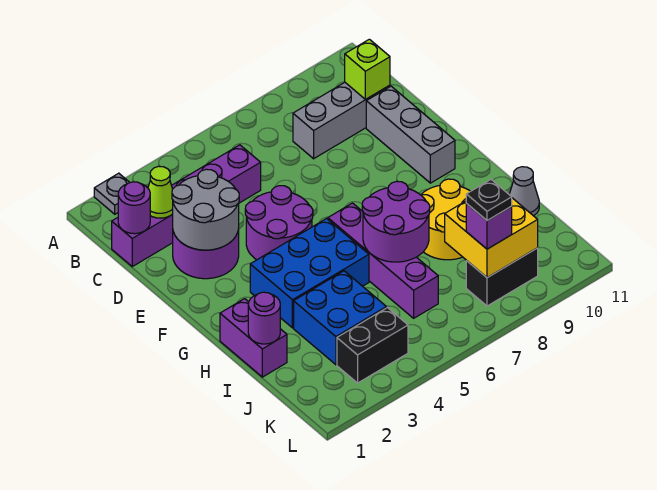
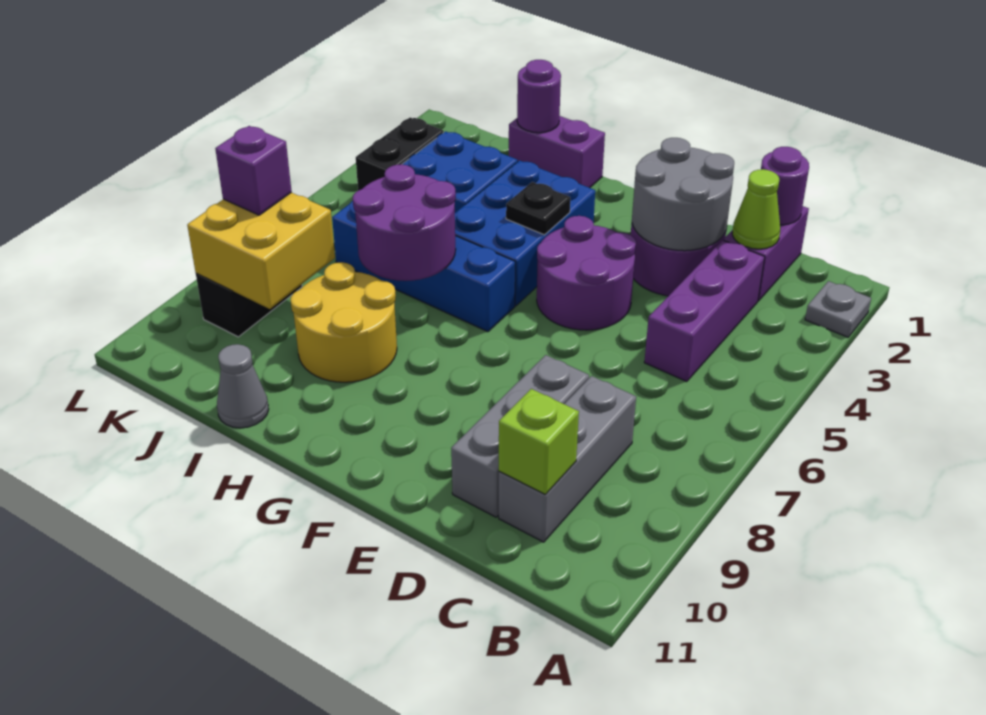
grey 1x3 brick [366,86,455,183] -> grey 1x3 brick turned to [451,355,589,517]
purple 1x4 brick [328,203,438,318] -> blue 1x4 brick [332,201,515,332]
black 1x1 plate [466,180,512,221] -> black 1x1 plate moved to [506,182,570,235]

